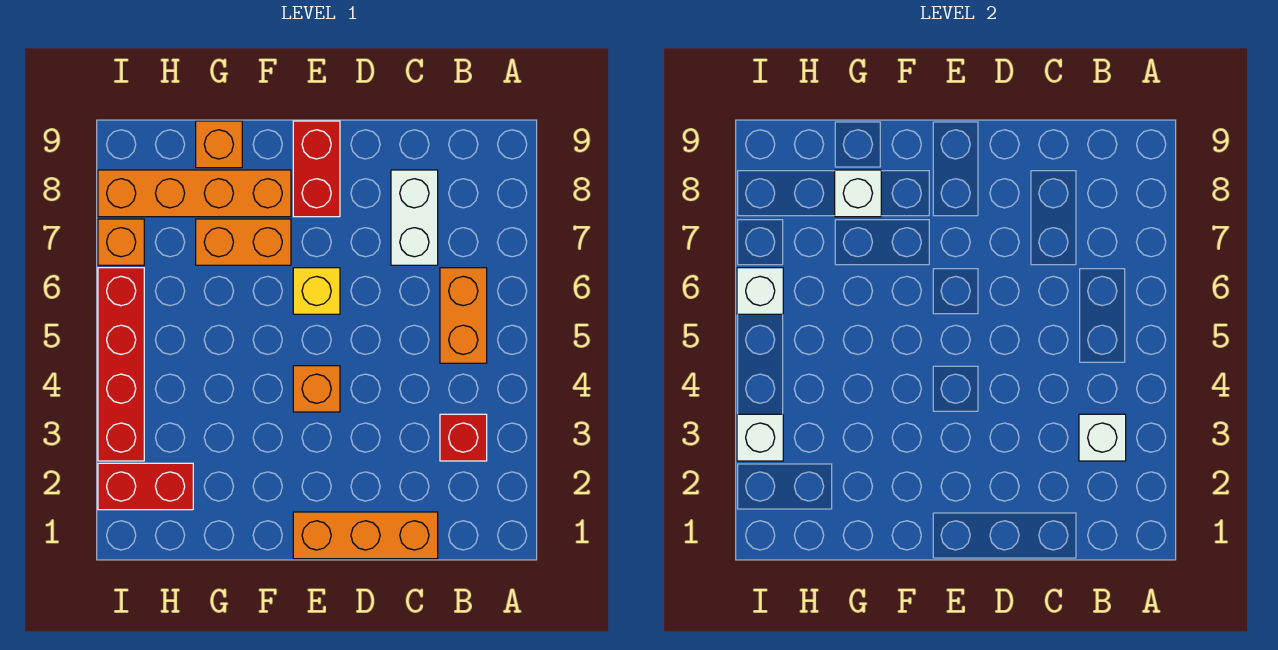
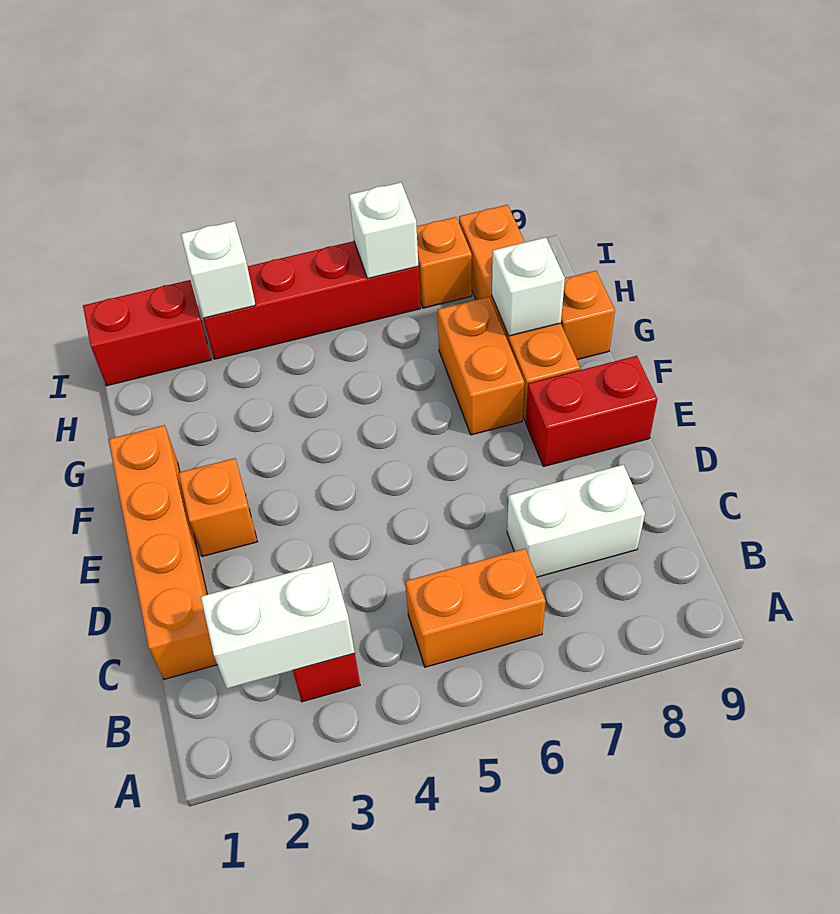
white 1x1 brick [1079,414,1126,461] -> white 1x2 brick [201,562,355,688]
orange 1x3 brick [293,512,438,559] -> orange 1x4 brick [109,425,217,679]
orange 1x1 brick [293,366,340,412] -> orange 1x1 brick moved to [179,458,257,557]
yellow 1x1 brick [293,268,340,314] -> none
red 1x2 brick [98,463,193,510] -> red 1x2 brick turned to [83,280,211,386]

